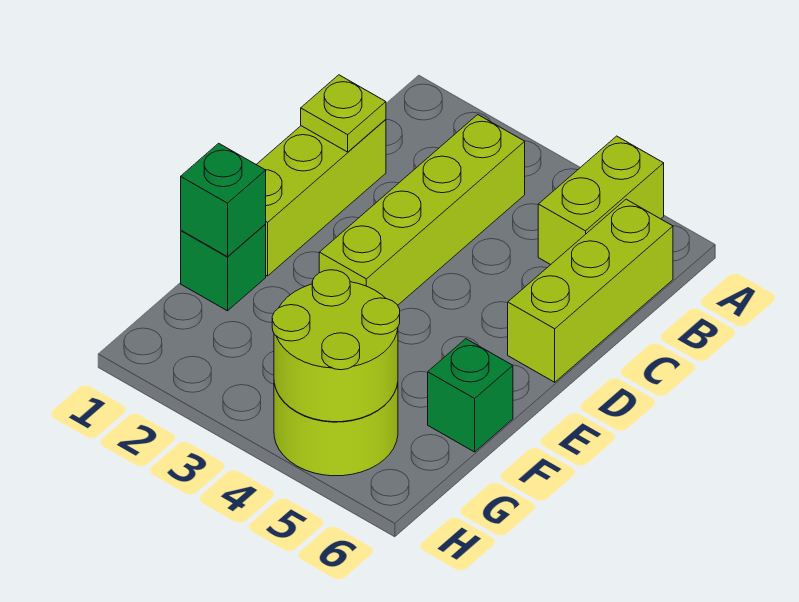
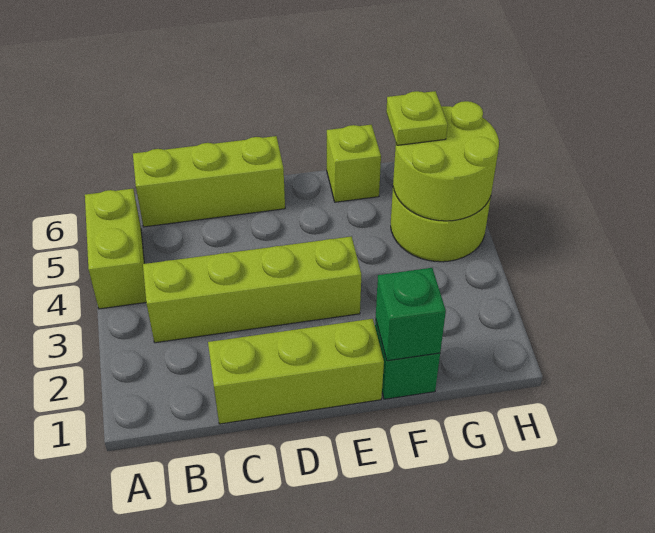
lime 1x2 brick [538,136,664,265] -> lime 1x2 brick turned to [85,189,146,309]
lime 1x1 plate [301,75,386,152] -> lime 1x1 plate moved to [386,91,448,145]
green 1x1 brick [428,339,513,452] -> lime 1x1 brick [327,125,381,202]

